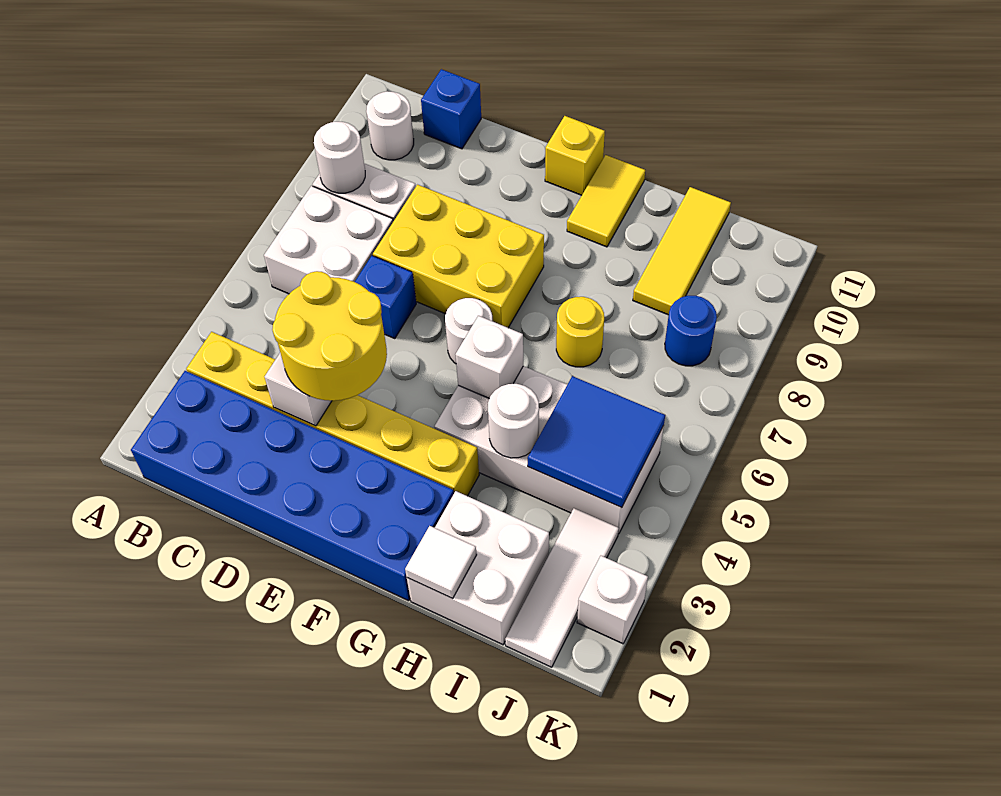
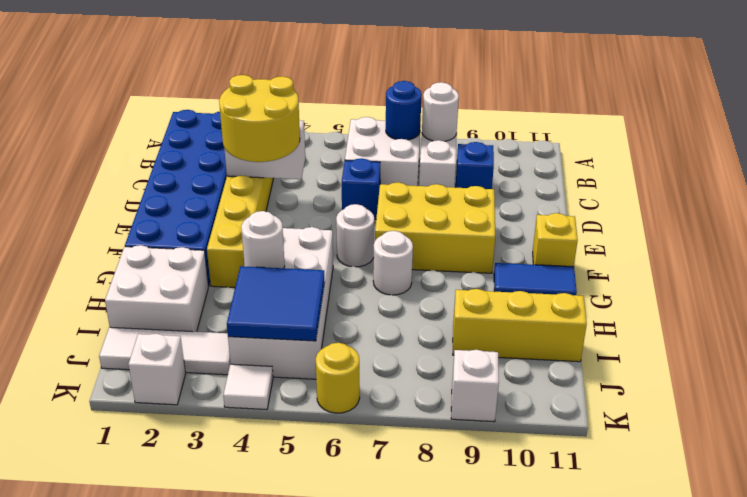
white 1x1 round brick [366,91,414,160] -> white 1x1 round brick moved to [373,231,413,295]
blue 1x1 brick [421,69,481,149] -> blue 1x1 brick moved to [456,142,494,189]
yellow 2x3 brick [373,185,544,328] -> yellow 2x3 brick turned to [375,182,495,273]
white 1x1 brick [455,316,523,398] -> white 1x1 brick moved to [451,350,499,422]
yellow 1x2 tile [567,155,645,247] -> blue 1x2 tile [494,263,577,295]
white 1x1 tile [405,526,477,598] -> white 1x1 tile moved to [223,364,273,410]
yellow 1x1 round brick [556,297,604,367] -> yellow 1x1 round brick moved to [316,343,360,413]
yellow 1x3 tile [633,187,731,315] -> yellow 1x3 brick [453,289,587,362]
blue 1x1 round brick [665,296,717,366] -> blue 1x1 round brick moved to [386,81,422,140]

